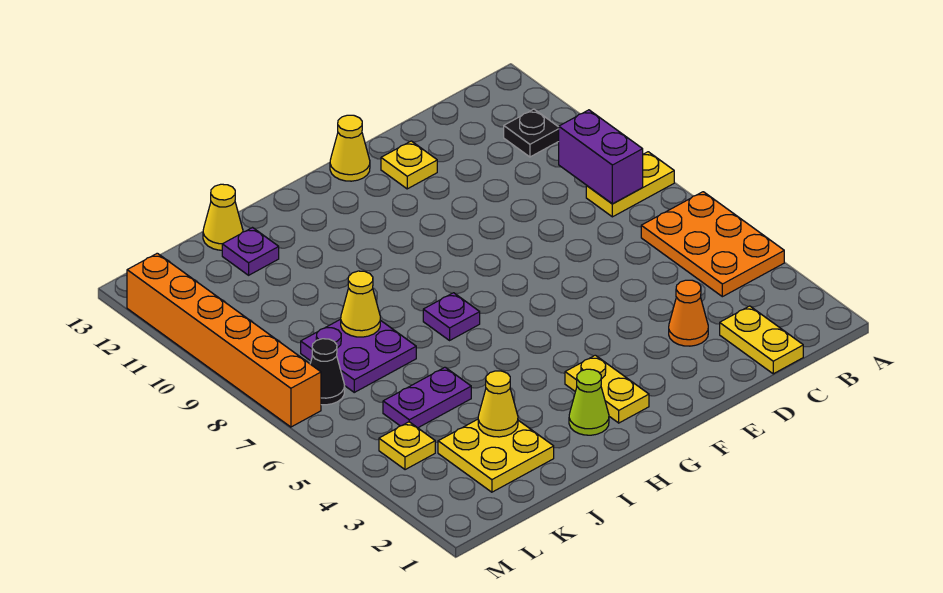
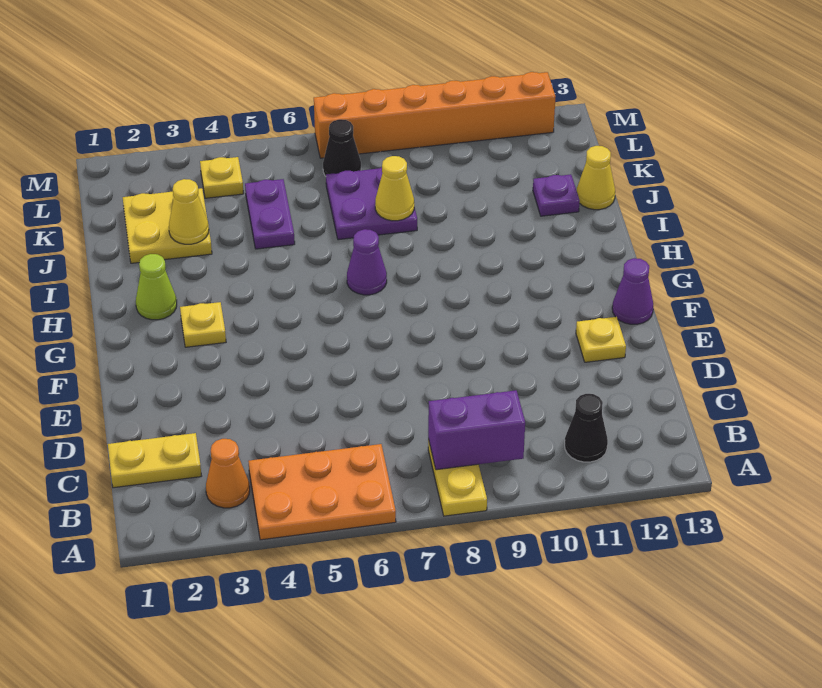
black 1x1 plate [504,109,559,157] -> black 1x1 cone [565,394,608,462]
orange 1x1 cone [669,280,708,346] -> orange 1x1 cone moved to [206,439,250,508]
yellow 1x1 cone [330,115,370,181] -> purple 1x1 cone [612,258,653,324]
yellow 1x2 plate [565,355,649,423] -> yellow 1x1 plate [180,302,226,347]
purple 1x1 plate [423,293,480,340] -> purple 1x1 cone [347,229,387,295]

